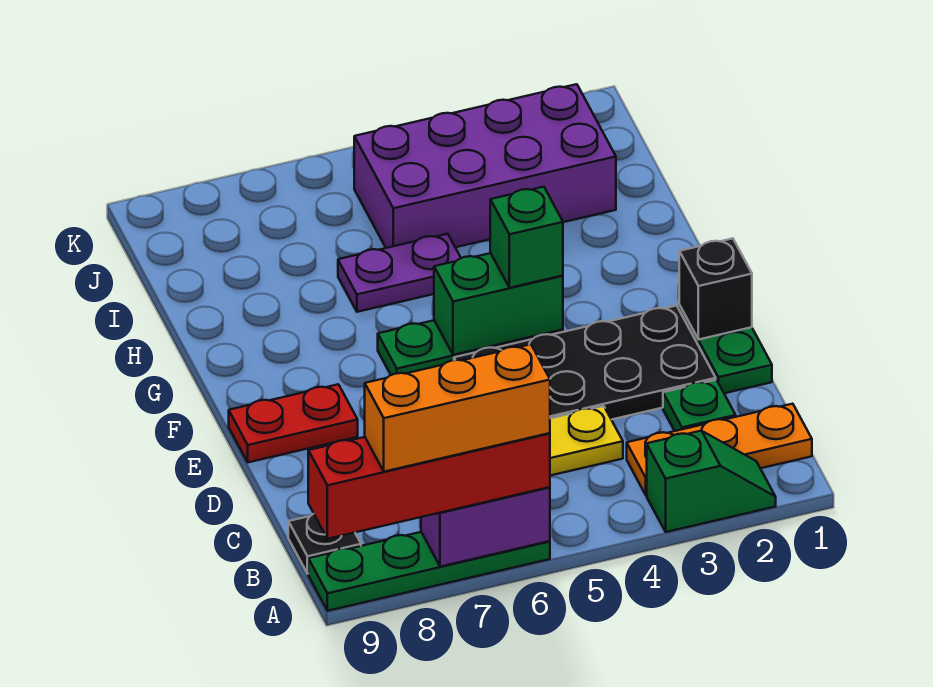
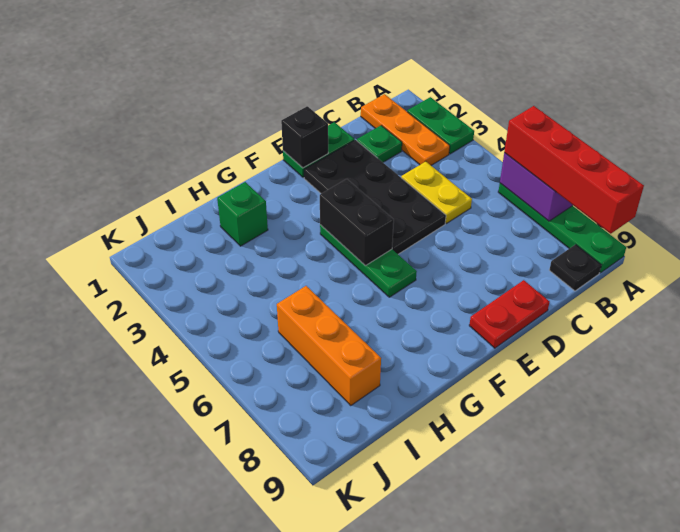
green 1x2 slope [647,431,776,532] -> green 1x2 plate [407,97,474,154]
orange 1x3 brick [365,344,550,472] -> orange 1x3 brick moved to [277,286,381,405]
red 1x2 plate [229,384,358,462] -> red 1x2 plate turned to [469,280,550,348]
green 1x2 brick [434,253,563,355] -> black 1x2 brick [320,179,394,266]
green 1x1 brick [490,187,563,288] -> green 1x1 brick moved to [217,182,268,246]
purple 1x2 plate [338,234,461,312] -> none
purple 2x4 brick [354,84,616,248] -> none

